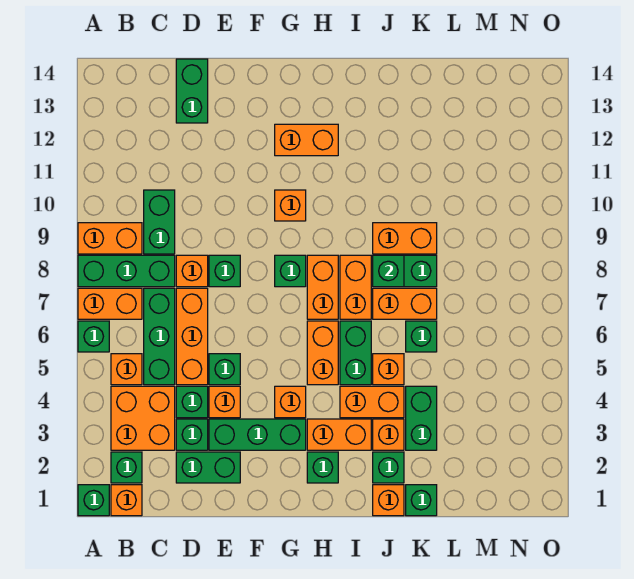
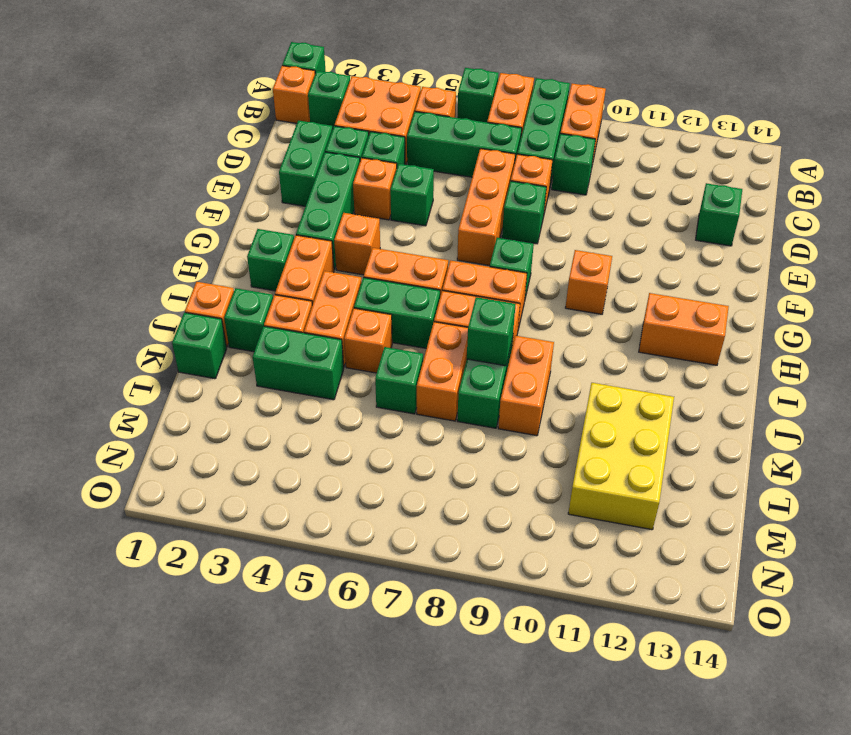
green 1x2 brick [144,190,175,254] -> green 1x1 brick [552,134,595,195]
orange 1x3 brick [176,288,208,385] -> orange 1x3 brick turned to [457,149,515,266]
green 1x2 brick [176,59,208,123] -> green 1x1 brick [696,183,742,246]
orange 1x2 brick [275,124,338,156] -> orange 1x2 brick turned to [639,293,729,365]
none -> yellow 2x3 brick [568,383,674,530]

